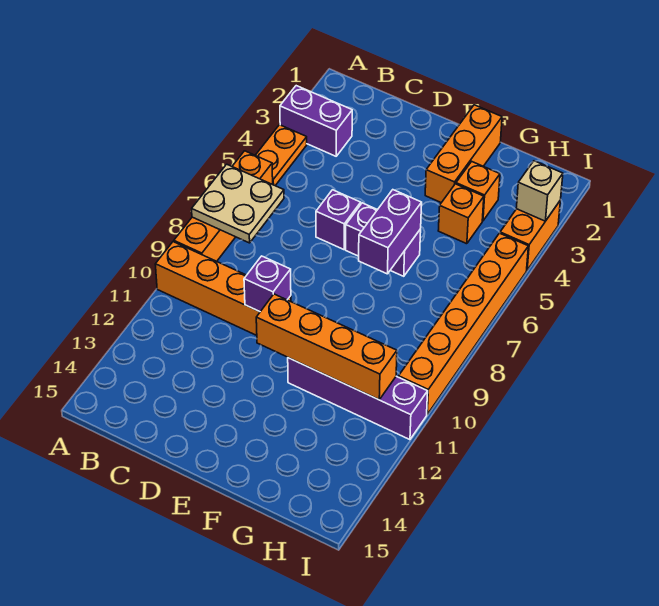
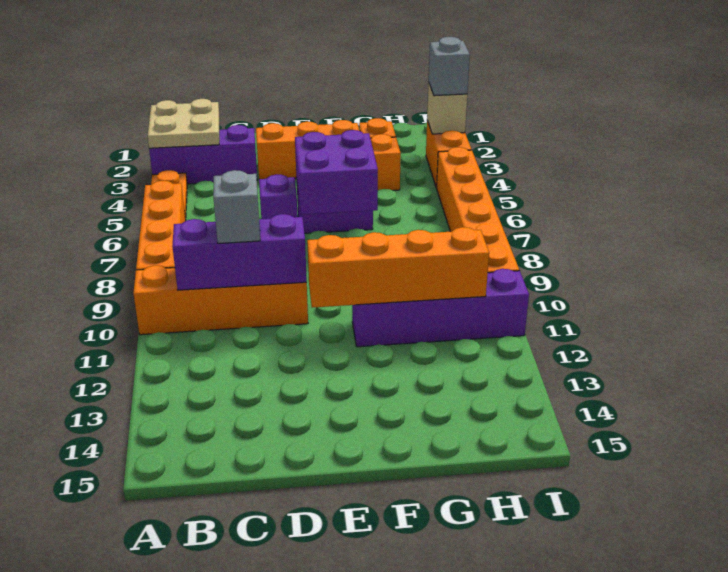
purple 1x2 brick [280,86,352,156] -> purple 1x3 brick [149,125,257,184]
tan 2x2 plate [192,164,284,243] -> tan 2x2 plate moved to [148,99,219,148]
none -> grey 1x1 brick [213,170,260,243]
purple 1x1 brick [244,256,291,312] -> purple 1x3 brick [172,214,307,290]
orange 1x3 brick [425,105,502,203] -> orange 1x3 brick turned to [256,120,359,179]
purple 1x2 brick [359,190,422,274] -> purple 2x2 brick [295,130,378,215]
none -> grey 1x1 brick [429,37,470,96]

